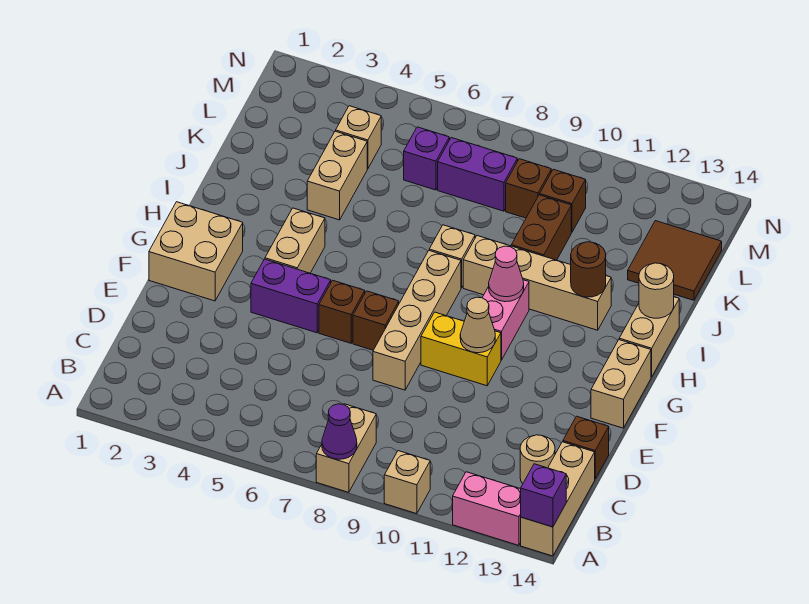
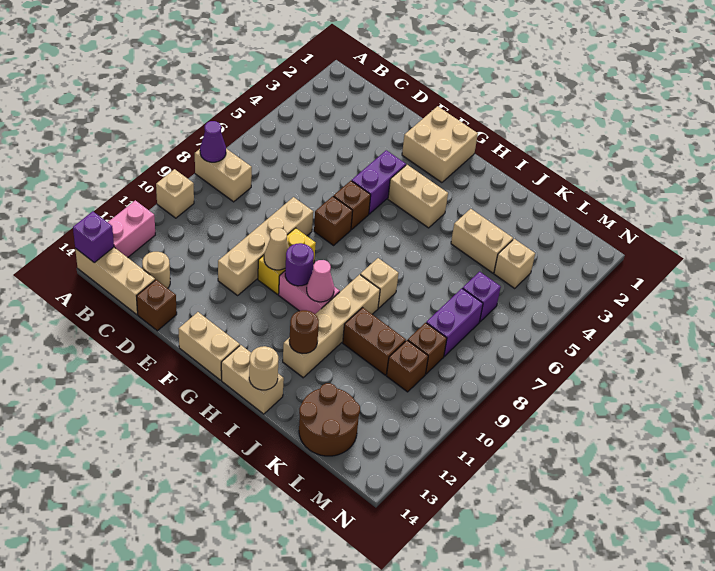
tan 1x4 brick [373,251,461,390] -> tan 1x4 brick turned to [218,197,313,295]
none -> purple 1x1 round brick [285,243,314,286]
brown 2x2 tile [628,221,722,300] -> brown 2x2 round brick [299,383,360,456]

